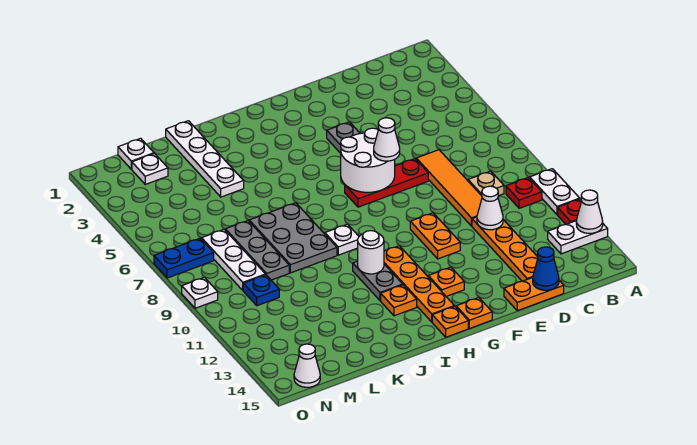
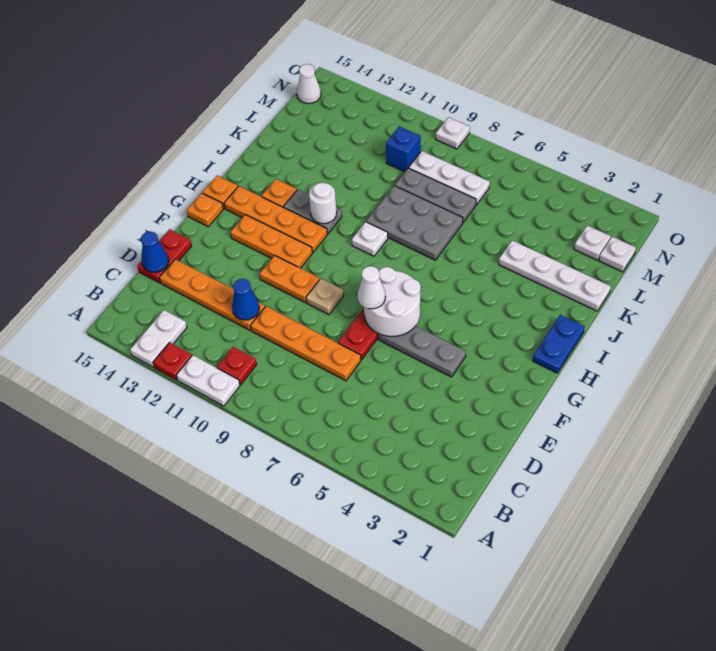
white 1x1 cone [576,190,603,233] -> none
tan 1x1 plate [468,171,504,196] -> tan 1x1 plate moved to [306,279,344,315]
orange 1x4 tile [416,150,482,226] -> orange 1x4 plate [251,306,361,381]
white 1x1 cone [477,186,503,230] -> blue 1x1 cone [232,279,259,320]
orange 1x2 plate [504,278,564,311] -> red 1x2 plate [137,229,192,283]
orange 1x1 plate [428,267,464,296] -> orange 1x3 plate [230,215,312,268]
blue 1x1 plate [243,275,279,306] -> blue 1x1 brick [386,126,421,172]
blue 1x2 plate [154,238,214,278] -> blue 1x2 plate moved to [533,315,585,373]

